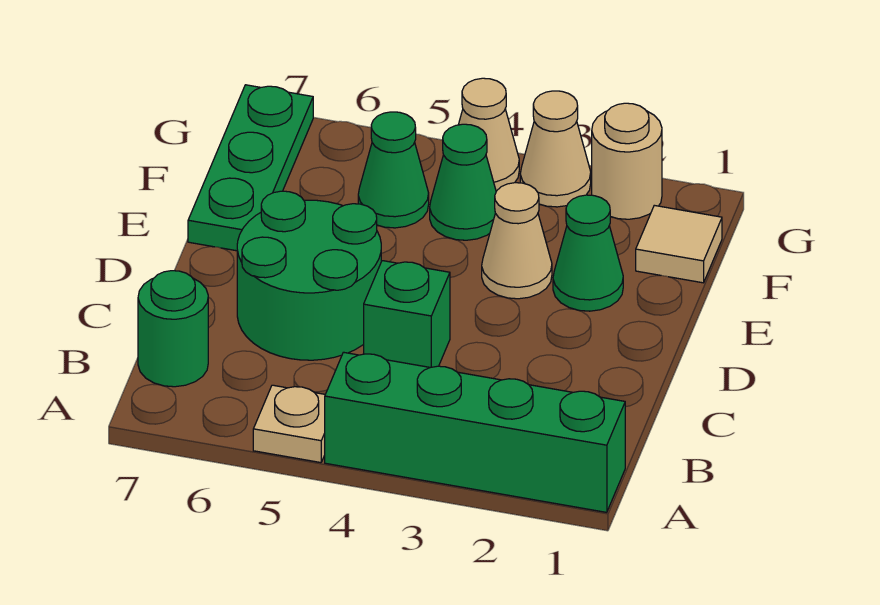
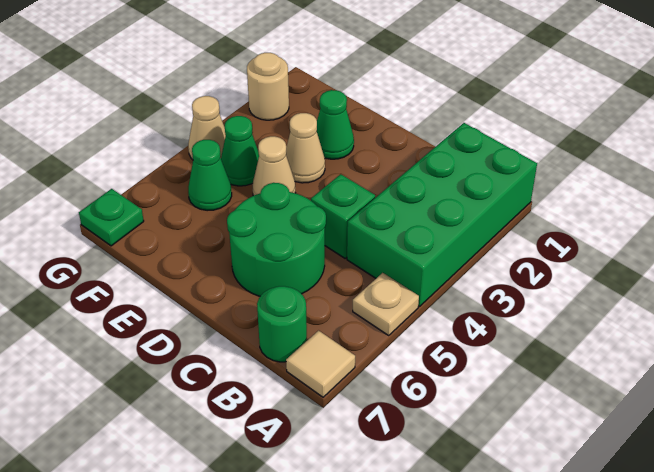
green 1x4 brick [325,352,625,512] -> green 2x4 brick [347,123,537,306]
green 1x3 plate [188,85,313,251] -> green 1x1 plate [79,189,144,246]
tan 1x1 tile [636,205,722,283] -> tan 1x1 tile moved to [286,331,355,397]
tan 1x1 cone [520,91,591,207] -> tan 1x1 cone moved to [252,136,295,196]

